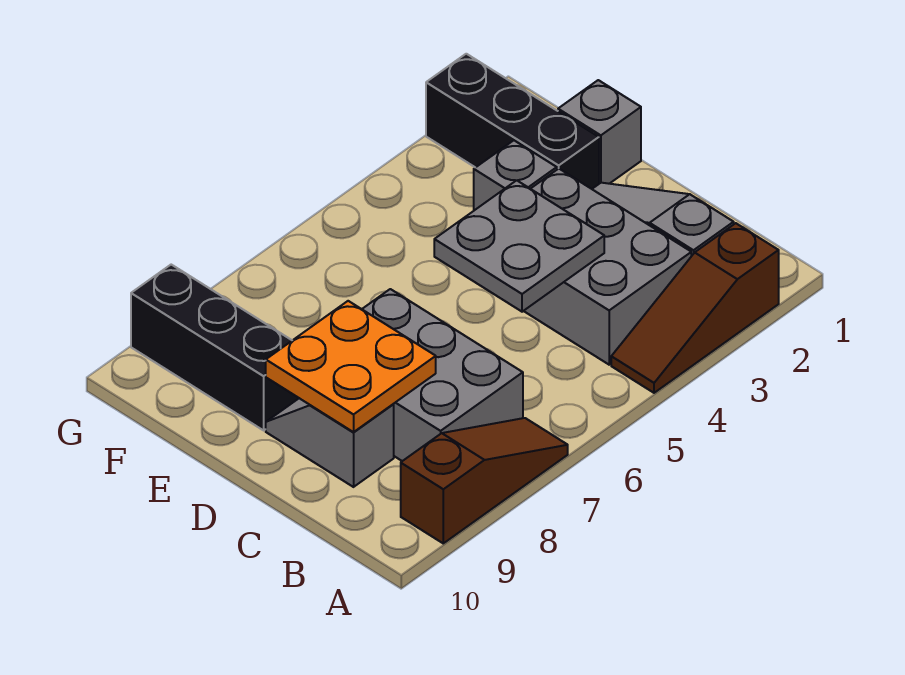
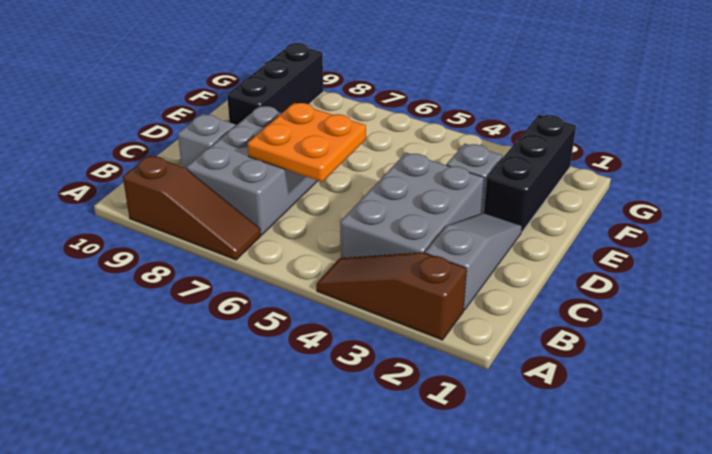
grey 2x2 plate [434,180,604,312] -> none
orange 2x2 plate [266,301,436,432] -> orange 2x2 plate moved to [248,103,366,182]
grey 1x1 brick [558,80,641,184] -> none

